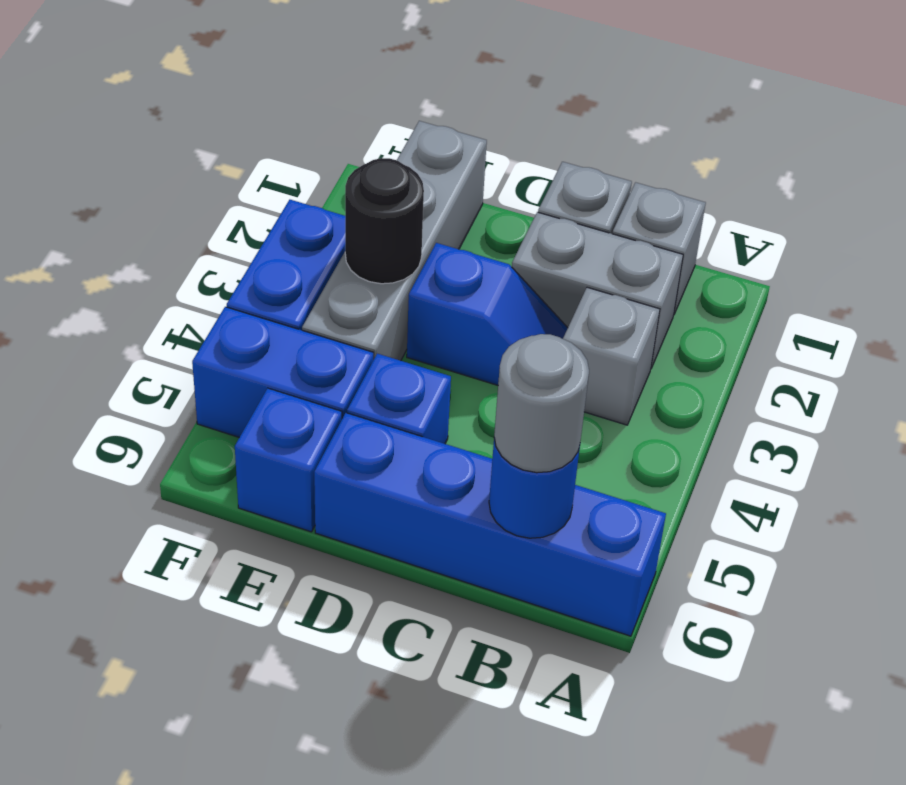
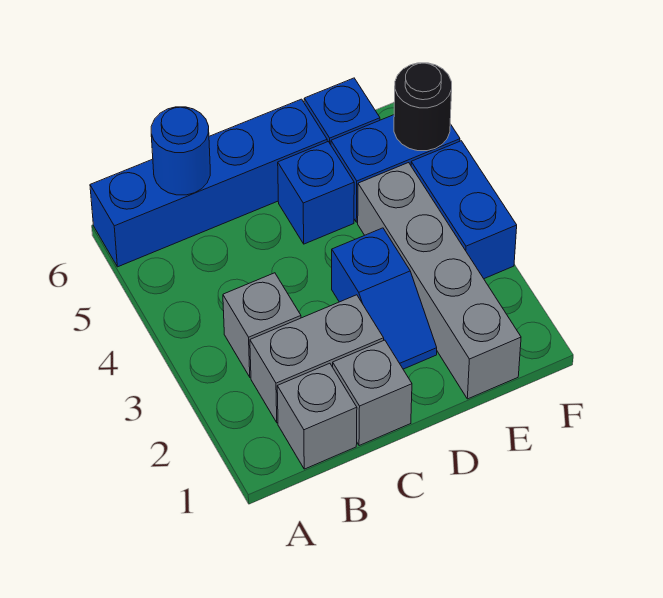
grey 1x1 round brick [494,334,589,473] -> none
blue 1x2 slope [407,243,568,385] -> blue 1x2 slope turned to [332,228,437,369]
black 1x1 round brick [345,158,424,284] -> black 1x1 round brick moved to [394,63,452,151]

